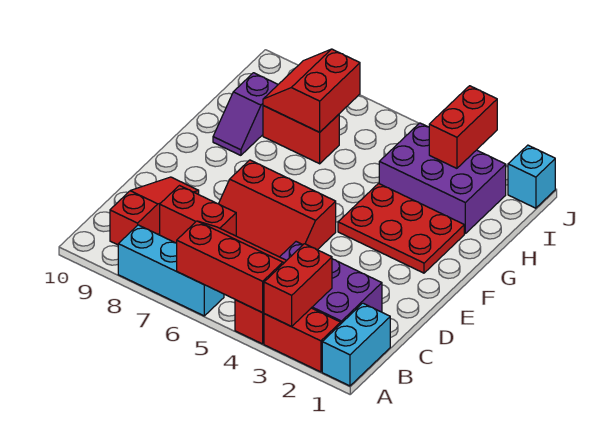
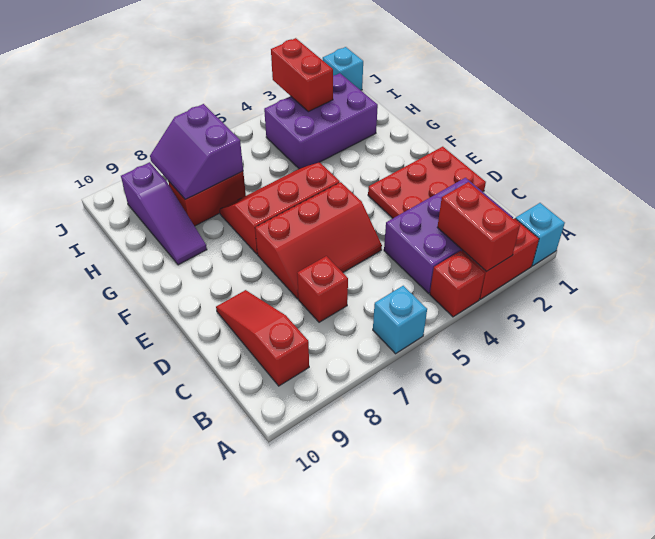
cyan 1x2 brick [322,303,390,386] -> cyan 1x1 brick [515,203,565,266]
red 2x3 slope [177,221,287,313] -> red 2x3 slope moved to [220,162,340,254]
cyan 1x3 brick [118,225,224,316] -> cyan 1x1 brick [373,286,427,354]
red 1x2 brick [160,186,236,243] -> red 1x1 brick [297,256,348,322]
red 2x3 plate [338,184,464,273] -> red 2x3 plate moved to [368,147,486,218]
purple 1x2 slope [213,73,278,155] -> purple 1x3 slope [121,162,207,265]
red 2x2 slope [263,49,360,132] -> purple 2x2 slope [150,104,243,200]

